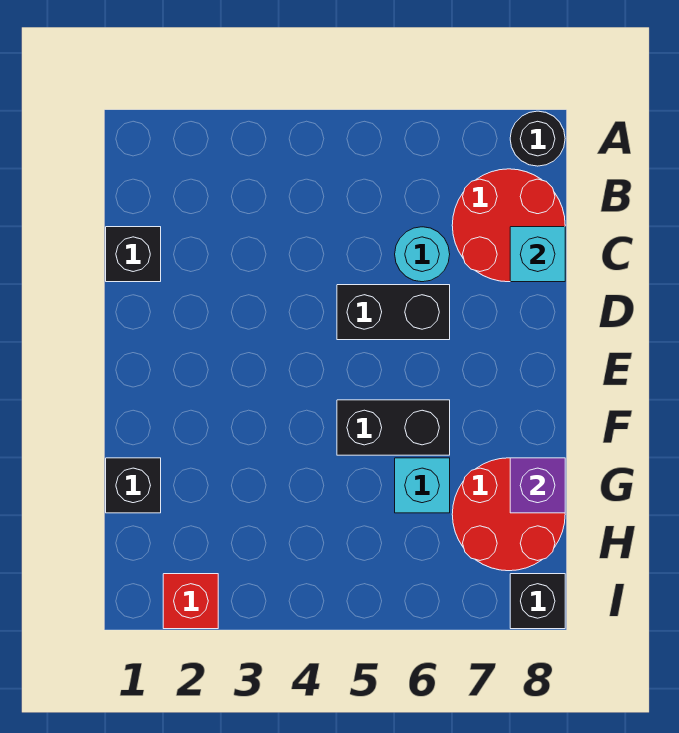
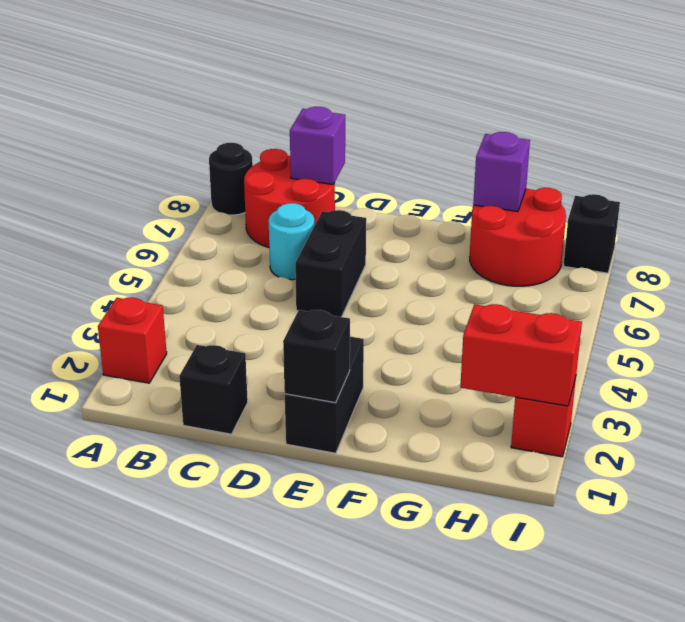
none -> red 1x1 brick [98,297,167,383]
cyan 1x1 brick [510,227,565,282] -> purple 1x1 brick [290,107,345,184]
black 1x2 brick [337,400,450,455] -> black 1x2 brick moved to [285,337,364,453]
black 1x1 brick [106,458,161,513] -> black 1x1 brick moved to [283,310,350,403]
cyan 1x1 brick [395,458,450,513] -> none
none -> red 1x2 brick [460,304,582,406]

